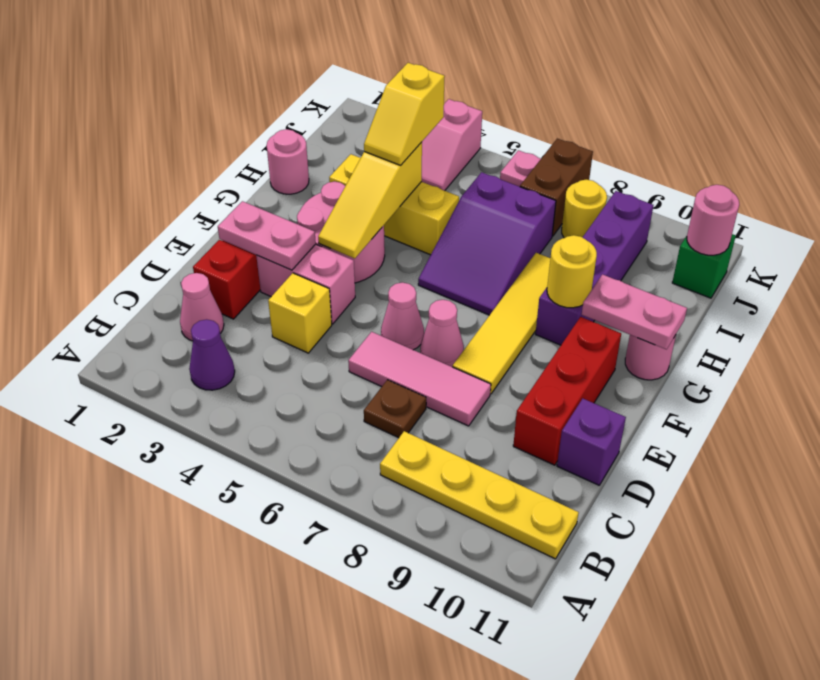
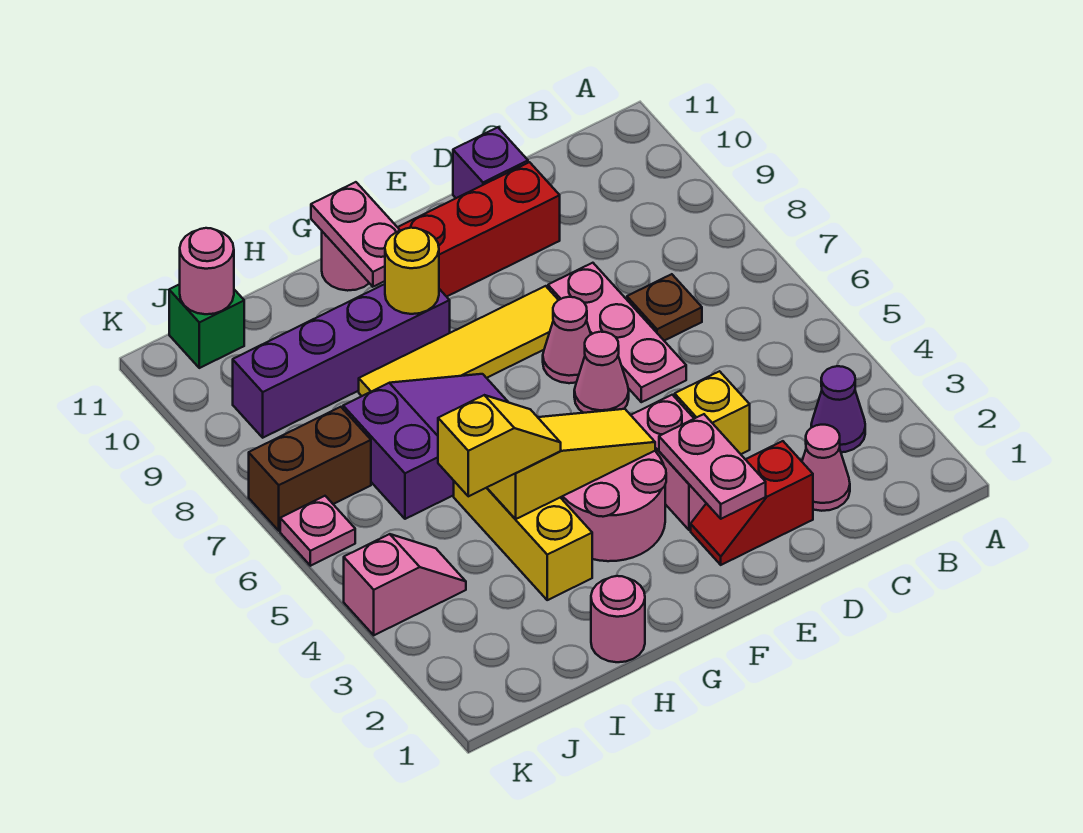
yellow 1x4 plate [380,431,579,559] -> none
pink 1x3 tile [348,332,491,426] -> pink 1x3 plate [548,263,686,402]
yellow 1x1 round brick [562,180,607,238] -> none

